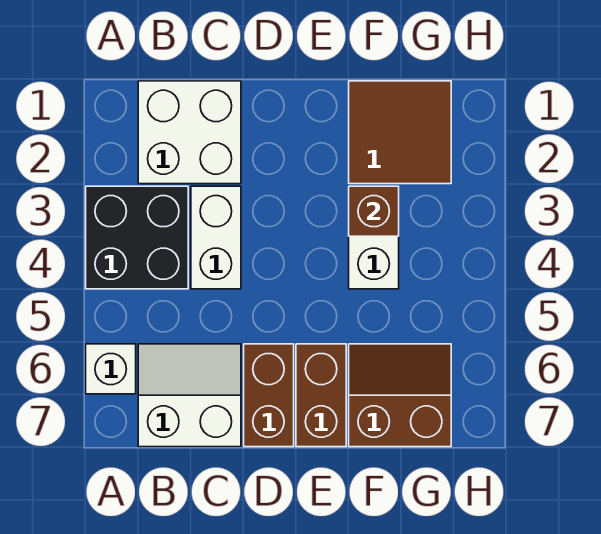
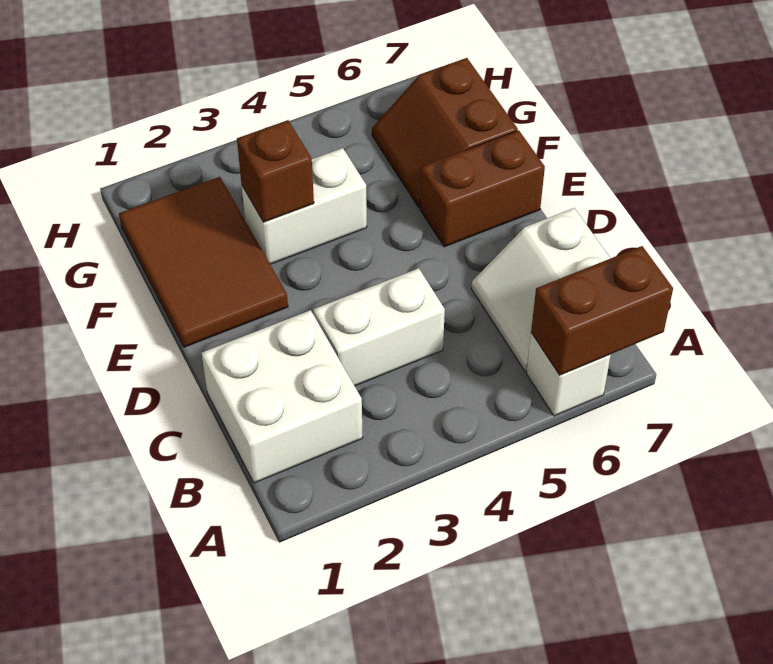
black 2x2 brick [86,186,188,289] -> none
brown 1x2 brick [244,344,294,447] -> brown 1x2 brick moved to [531,246,673,375]
brown 2x2 tile [349,81,451,184] -> brown 2x3 tile [119,177,288,347]

